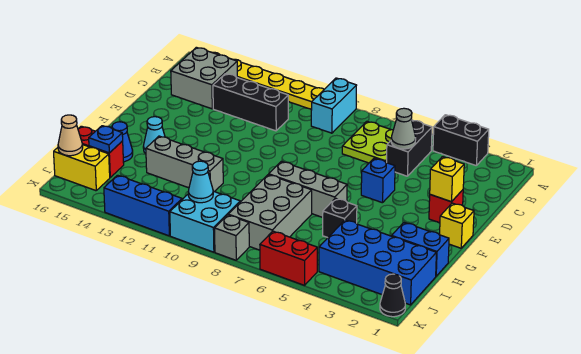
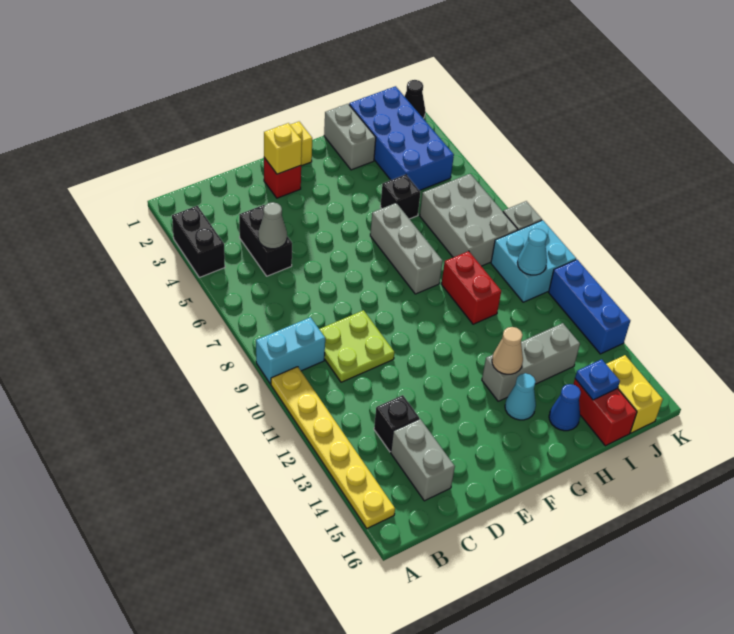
black 1x2 brick [387,120,432,176] -> black 1x2 brick turned to [239,205,292,276]
lime 2x2 plate [342,121,393,163] -> lime 2x2 plate moved to [319,310,395,382]
grey 2x2 brick [171,47,237,109] -> grey 1x2 brick [391,419,455,501]
black 1x3 brick [213,74,288,131] -> black 1x1 brick [374,395,419,452]
blue 1x1 brick [361,159,395,203] -> none
blue 1x2 brick [392,223,449,276] -> grey 1x2 brick [324,104,376,170]
grey 2x3 brick [228,175,312,250] -> grey 2x3 brick turned to [420,174,518,266]
grey 1x3 brick [146,136,223,192] -> grey 1x3 brick turned to [482,323,580,401]
tan 1x1 cone [58,115,83,156] -> tan 1x1 cone moved to [492,327,523,374]
red 1x2 brick [260,231,317,285] -> red 1x2 brick moved to [441,251,501,324]

